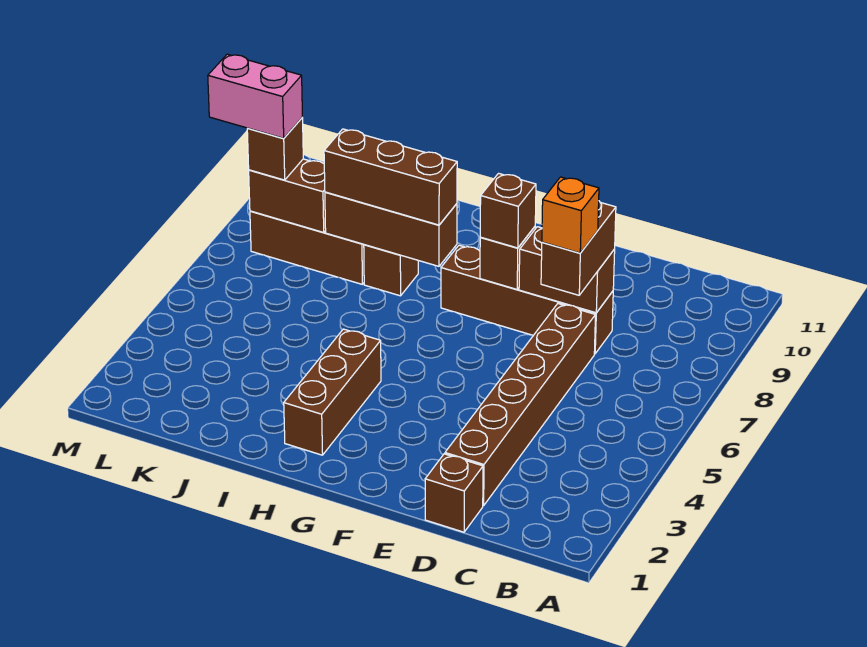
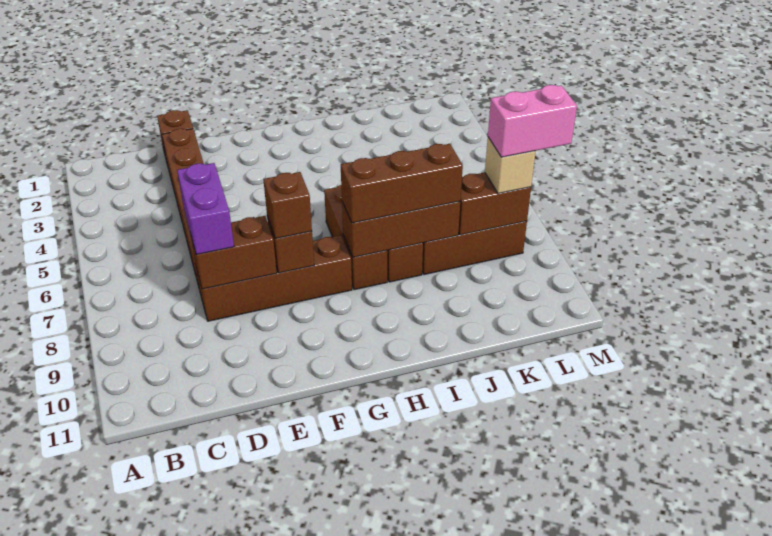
brown 1x2 brick [541,201,616,295] -> purple 1x2 brick [177,163,234,255]
orange 1x1 brick [542,177,599,253] -> none
brown 1x3 brick [284,329,381,455] -> brown 1x3 brick moved to [324,185,387,290]
brown 1x1 brick [247,118,303,180] -> tan 1x1 brick [485,137,536,194]

